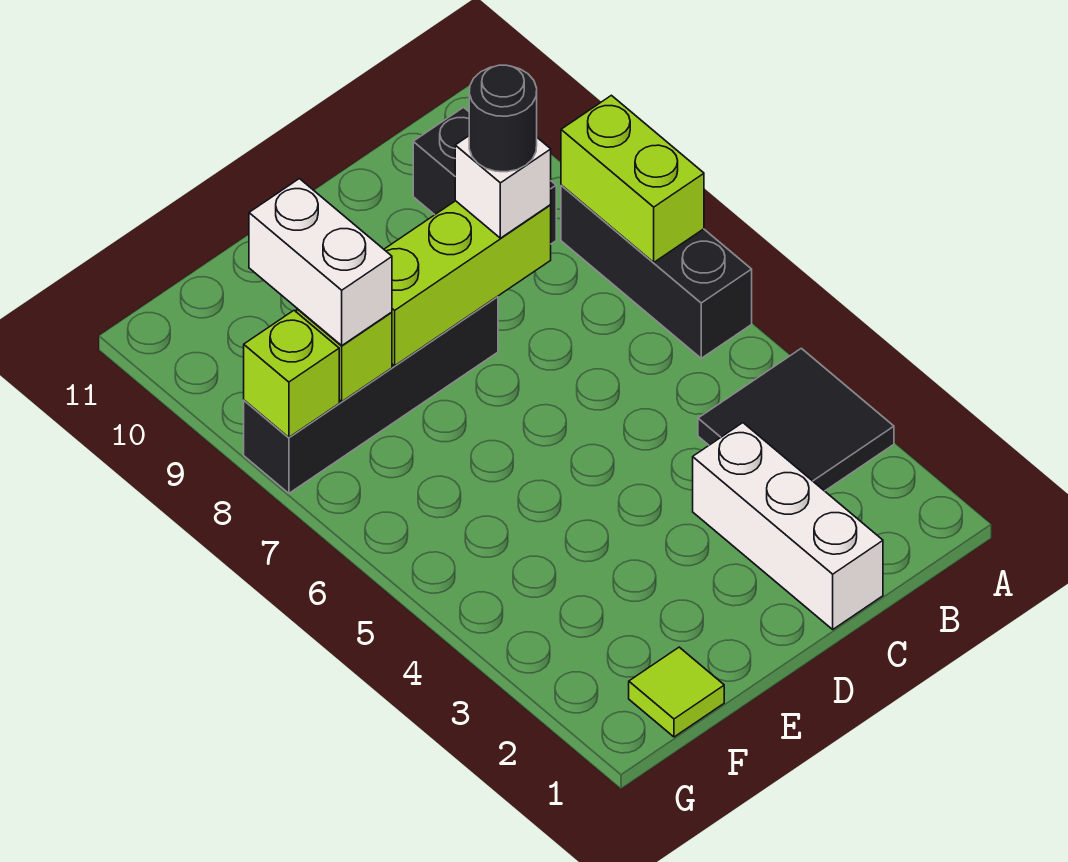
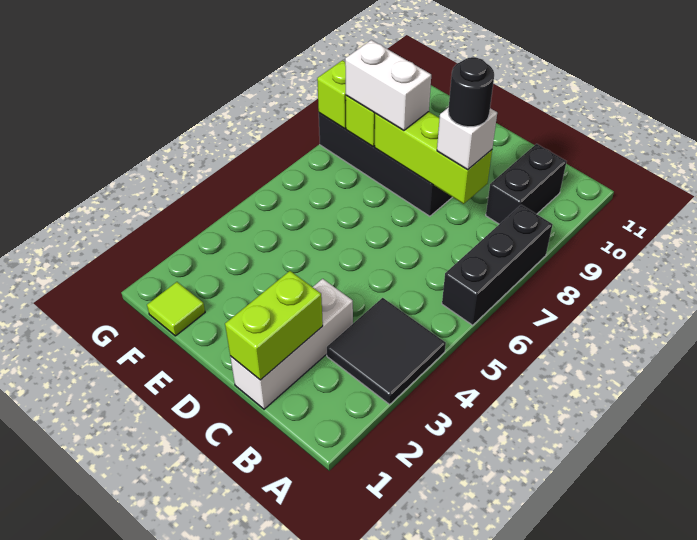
lime 1x2 brick [561,95,704,263] -> lime 1x2 brick moved to [225,271,323,380]
white 1x2 brick [249,179,392,345] -> white 1x2 brick turned to [345,40,431,131]

